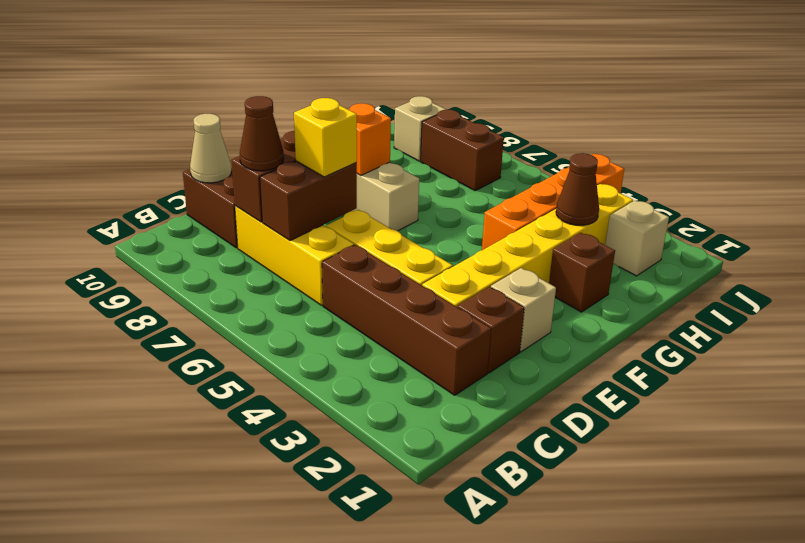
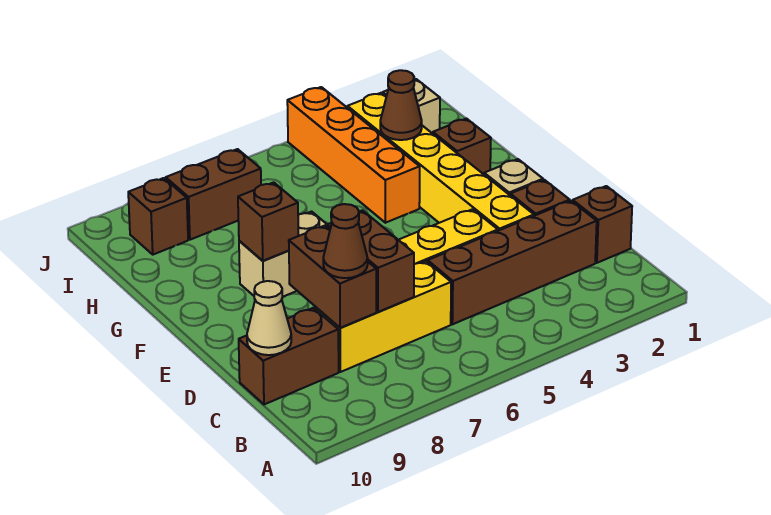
none -> brown 1x1 brick [573,186,632,263]
yellow 1x1 brick [294,98,357,177] -> none
orange 1x1 brick [349,103,391,176] -> brown 1x1 brick [238,182,298,261]
tan 1x1 brick [394,96,446,161] -> brown 1x1 brick [128,178,188,255]

